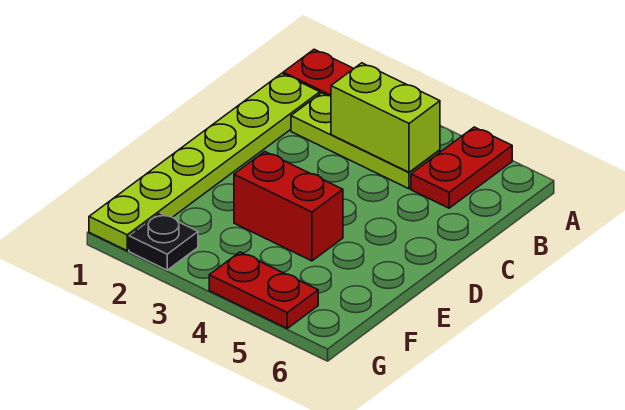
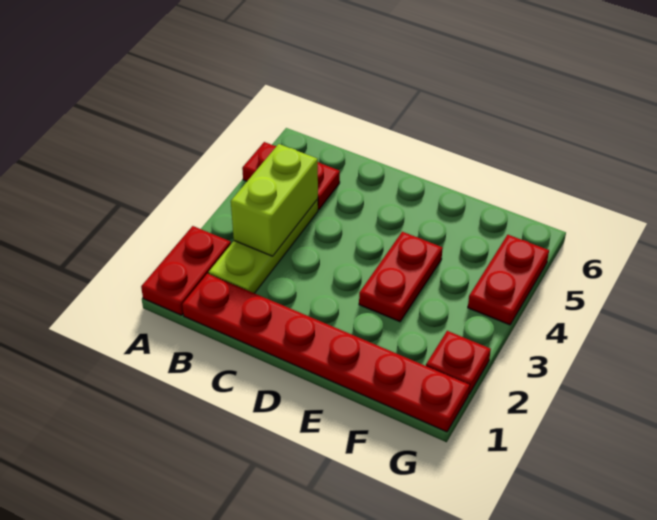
lime 1x6 plate [89,73,320,251] -> red 1x6 plate [182,274,470,432]
red 1x2 brick [234,152,343,261] -> red 1x2 plate [359,232,443,322]
black 1x1 plate [129,213,198,270] -> red 1x1 plate [426,331,491,395]

